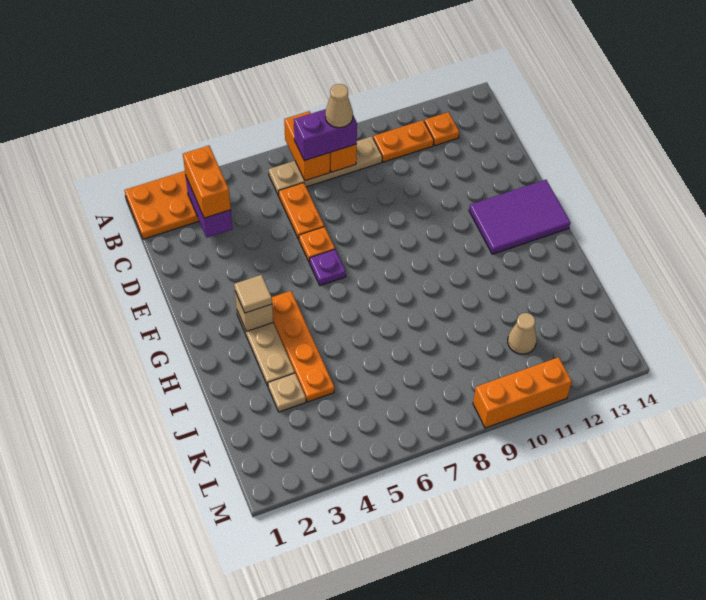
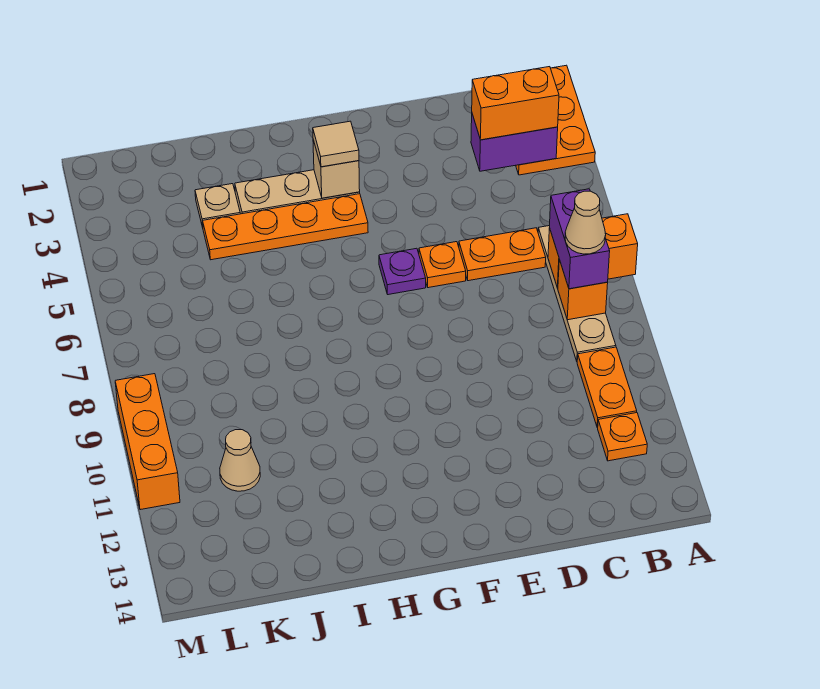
purple 2x3 tile [469,180,570,254] -> none

